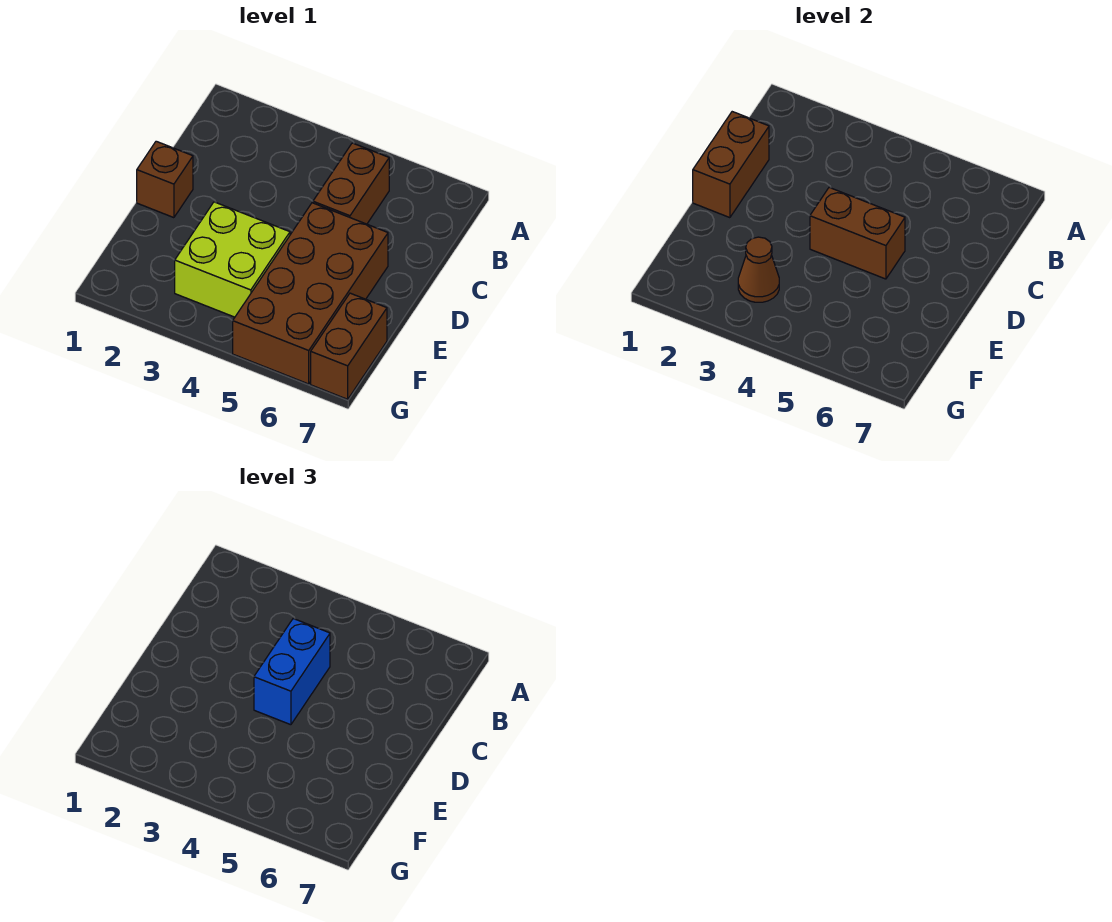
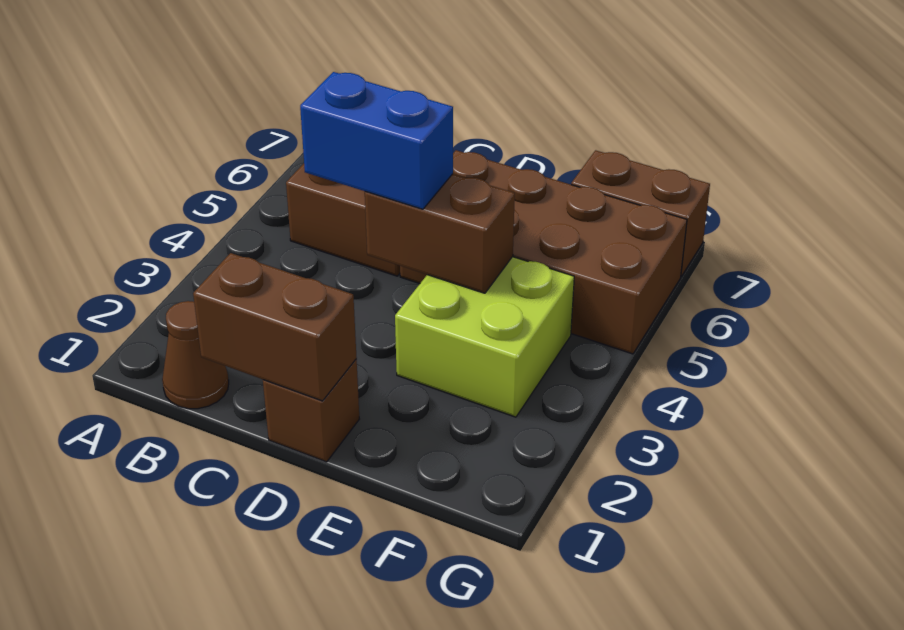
brown 1x2 brick [810,187,905,279] -> brown 1x2 brick turned to [365,174,515,293]
brown 1x1 cone [738,237,779,302] -> brown 1x1 cone moved to [162,301,229,409]

